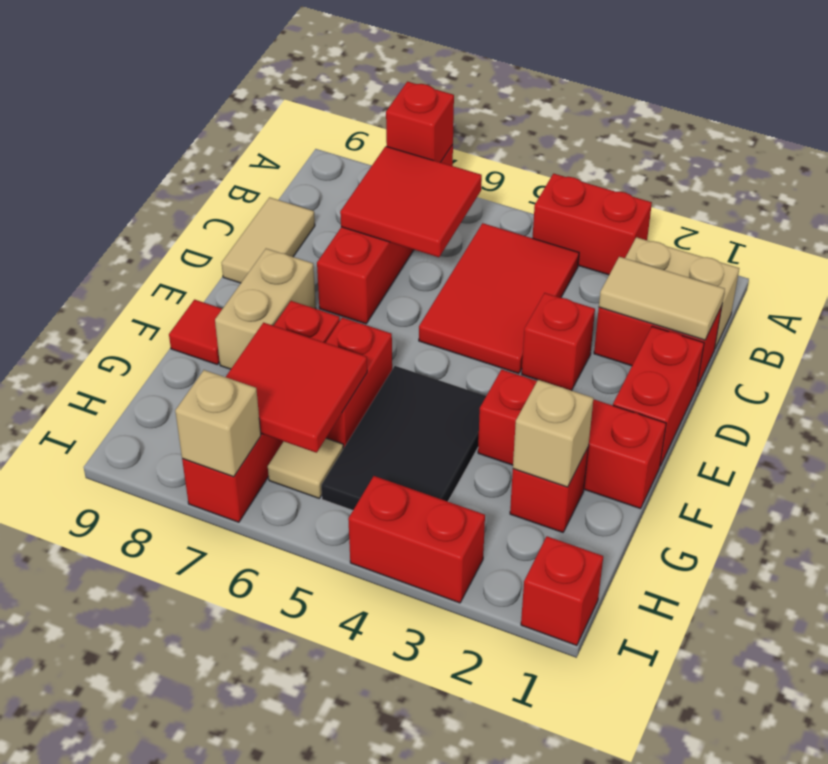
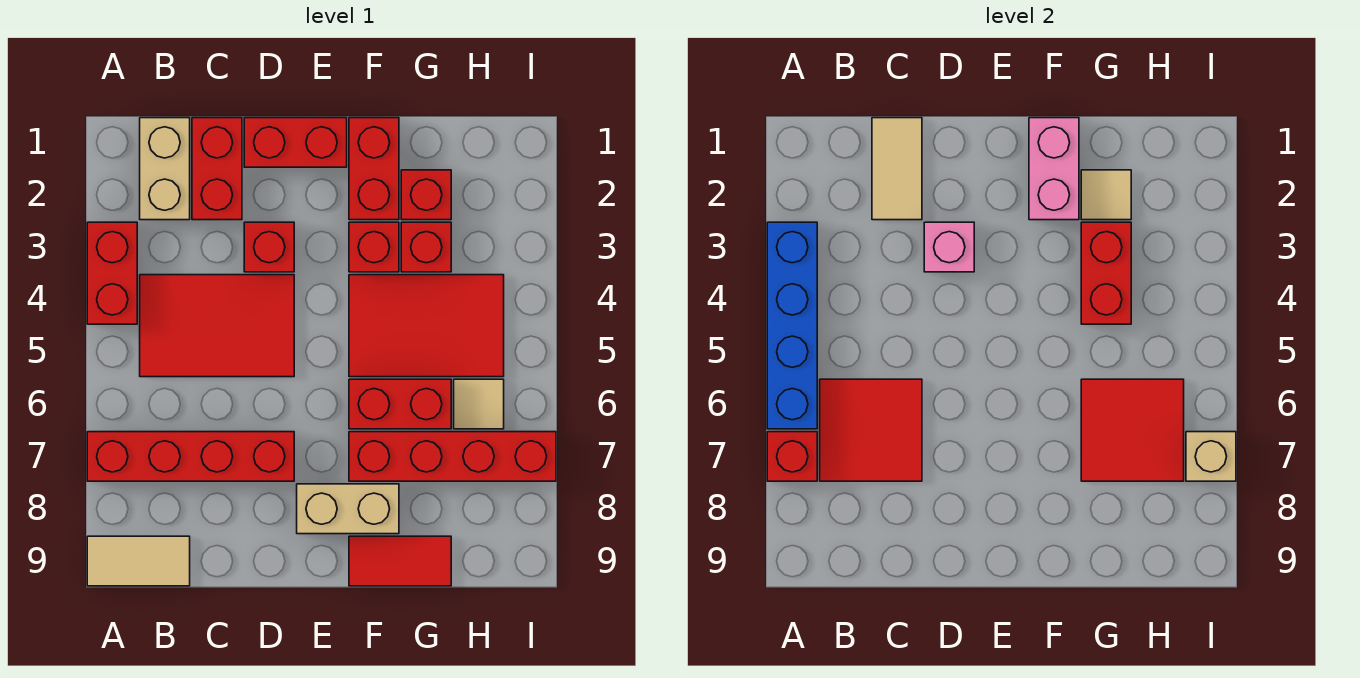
none -> blue 1x4 brick [767,222,817,429]
tan 1x2 tile [222,197,315,283] -> tan 1x2 tile moved to [87,536,190,586]
none -> pink 1x1 brick [924,222,974,272]
none -> pink 1x2 brick [1029,118,1079,220]
black 2x3 tile [321,366,486,510] -> red 2x3 tile [349,275,504,377]
red 1x1 tile [169,300,222,365] -> red 1x2 tile [349,536,451,586]
tan 1x1 brick [513,380,594,487] -> tan 1x1 tile [1081,170,1131,220]
red 1x1 brick [521,536,603,646] -> red 1x1 brick moved to [401,222,451,272]
red 1x2 brick [348,476,485,603] -> red 1x2 brick moved to [1081,222,1131,324]

